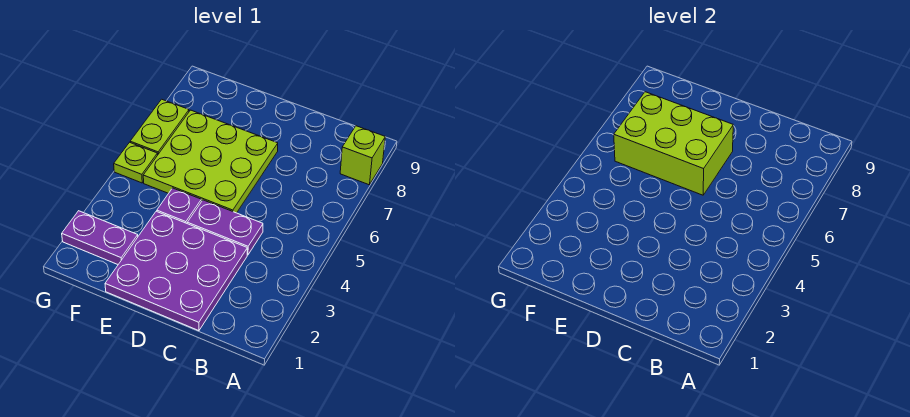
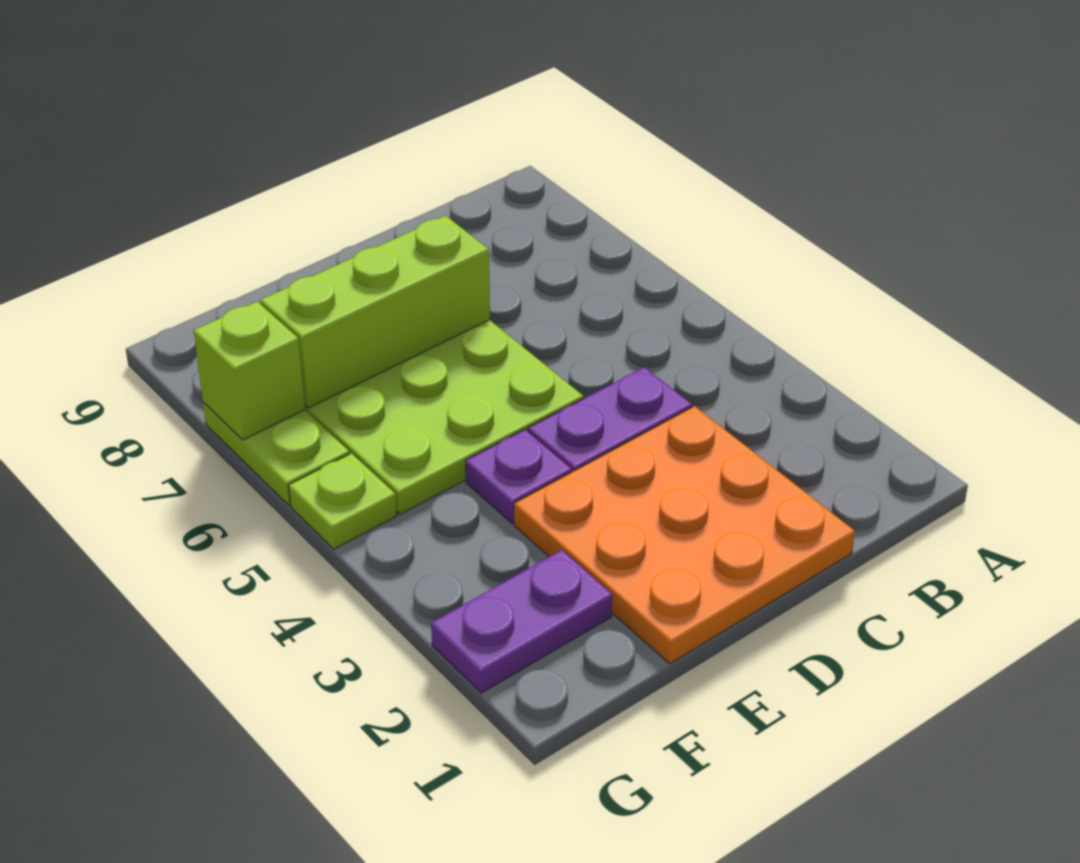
lime 1x1 brick [340,126,385,185] -> lime 1x1 brick moved to [194,302,305,440]
purple 3x3 plate [105,211,247,331] -> orange 3x3 plate [514,406,855,664]
lime 2x3 brick [614,92,733,195] -> lime 1x3 brick [260,216,490,408]

